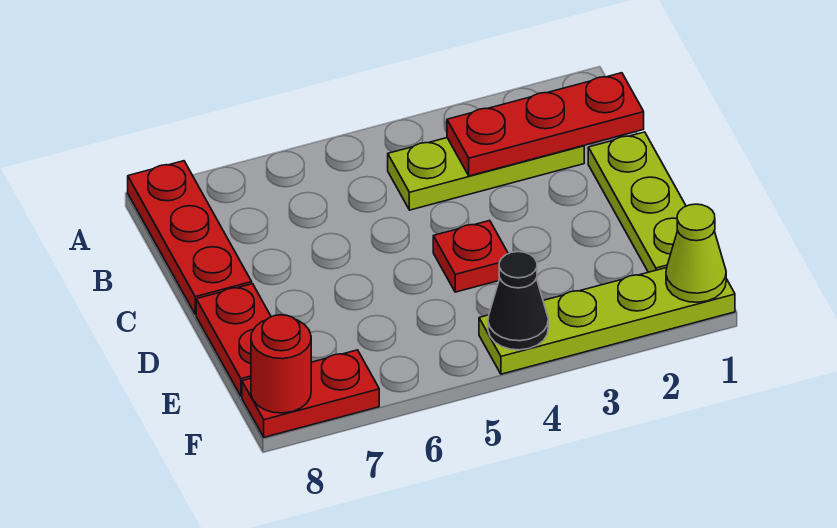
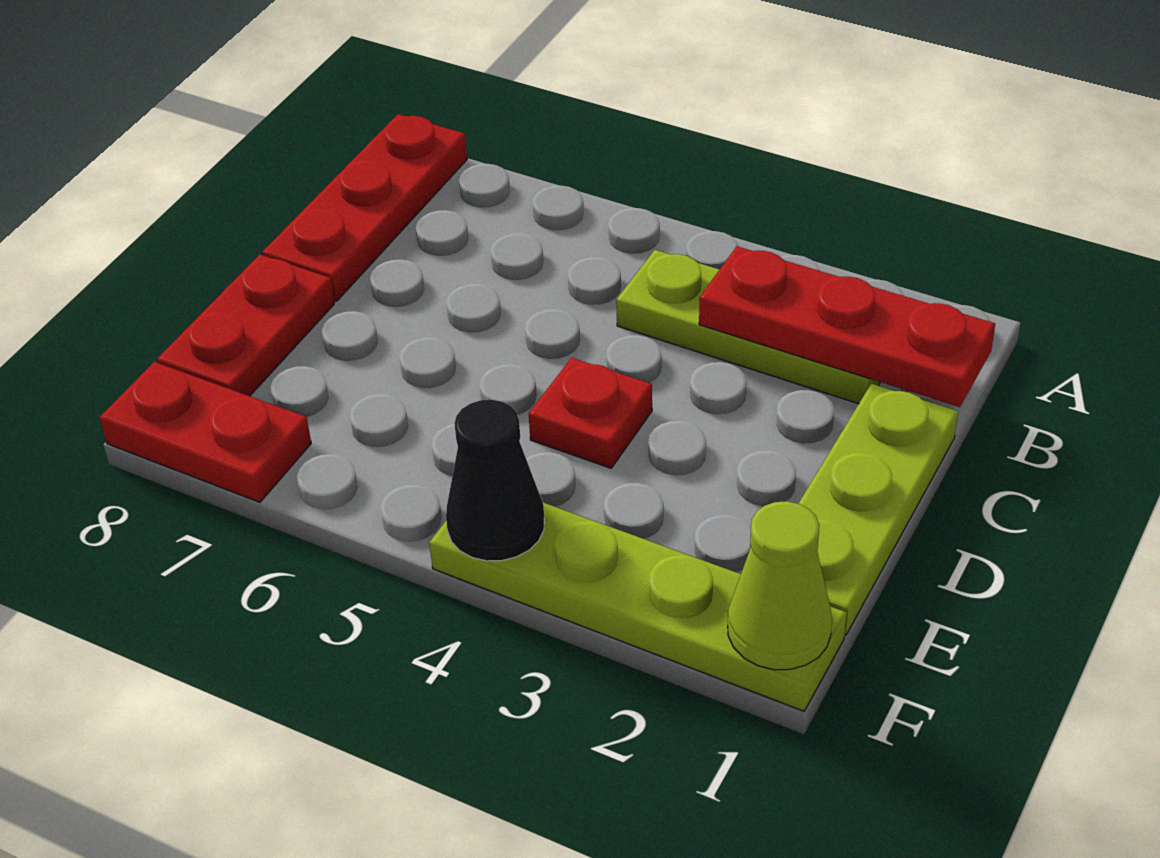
red 1x1 round brick [251,315,311,413] -> none

